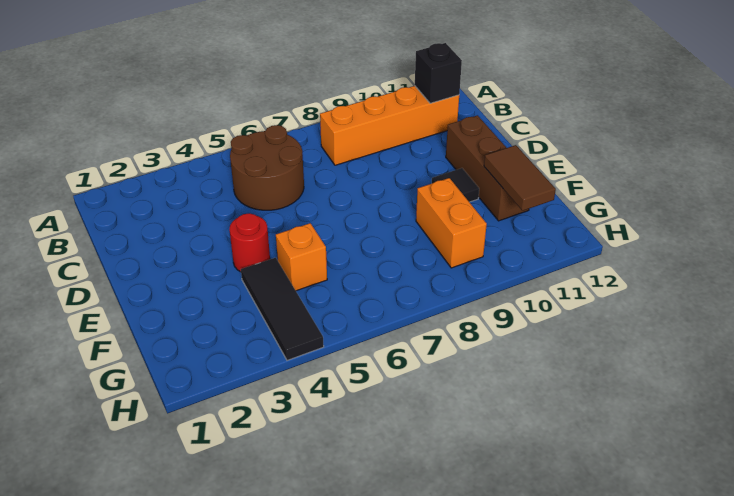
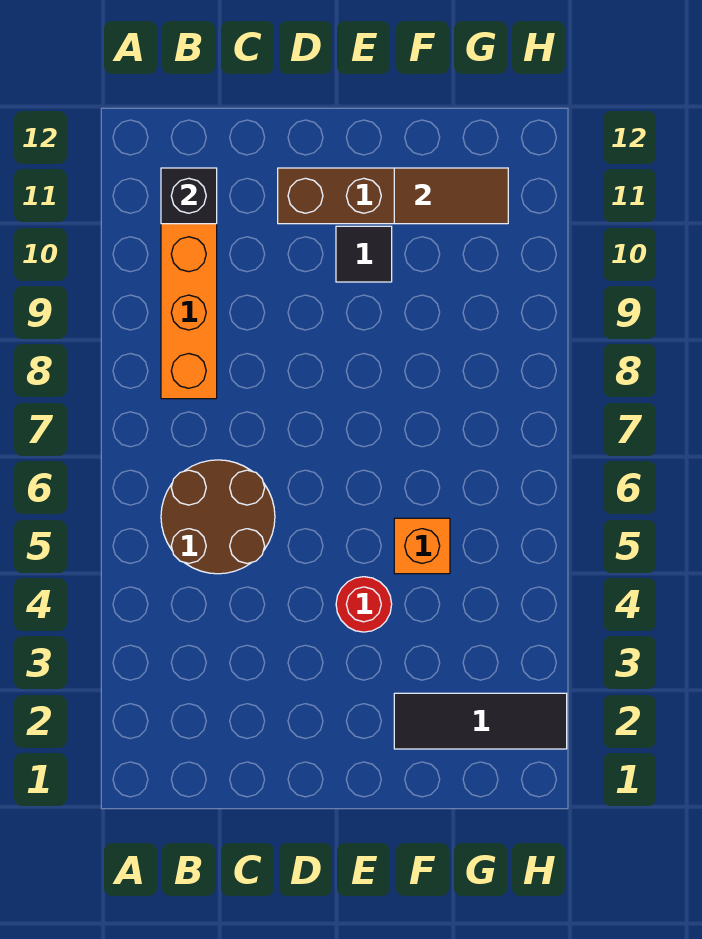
black 1x3 tile [241,258,324,360] -> black 1x3 tile moved to [394,693,567,749]
orange 1x2 brick [416,178,487,268] -> none

